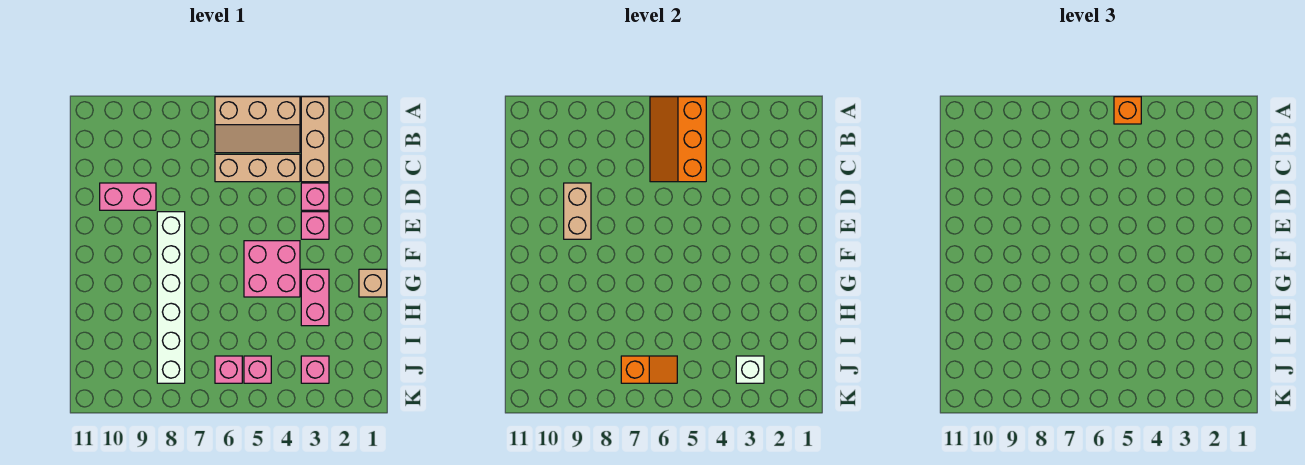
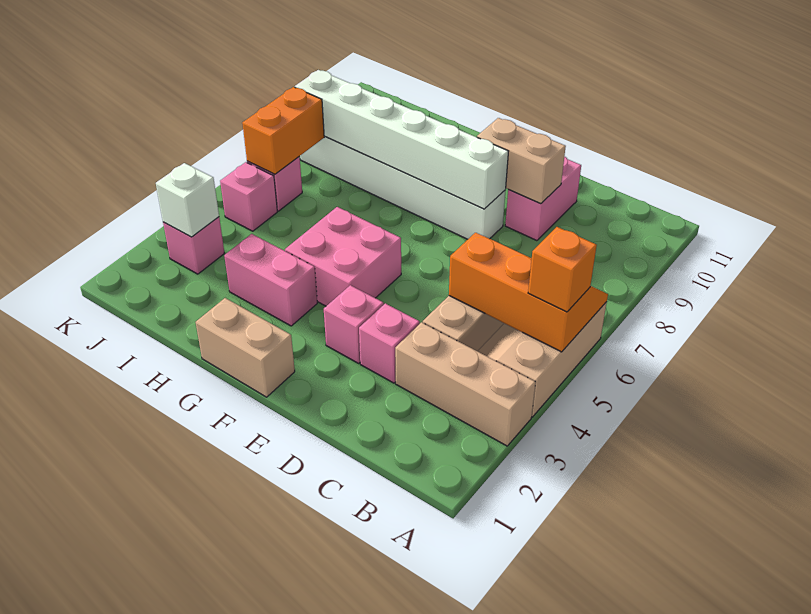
none -> white 1x6 brick [295,70,508,209]
tan 1x1 brick [359,269,387,297] -> tan 1x2 brick [196,298,295,397]
orange 1x2 slope [621,356,677,383] -> orange 1x2 brick [242,87,325,174]

